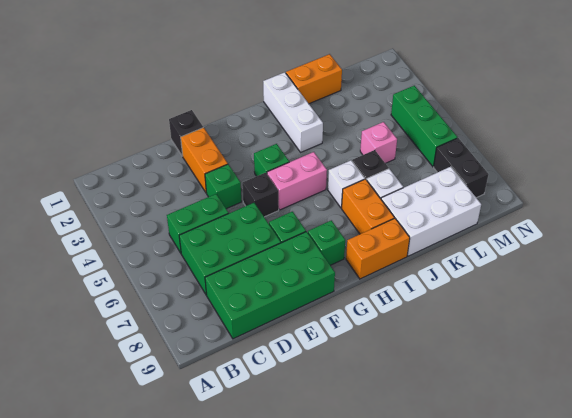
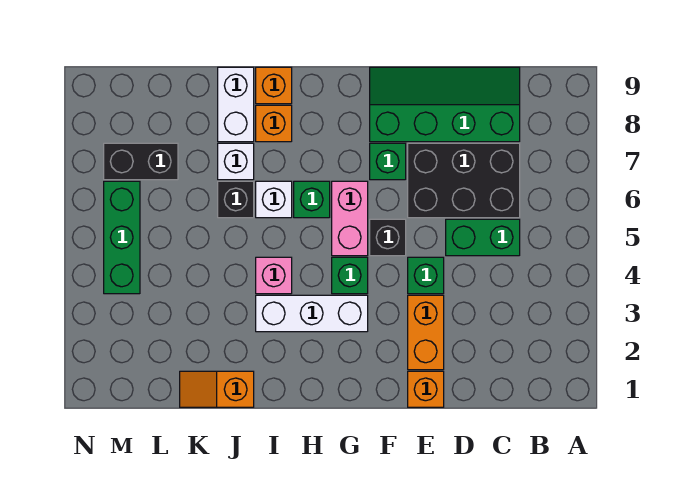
green 2x3 brick [179,203,281,295] -> black 2x3 brick [408,143,520,218]
green 2x4 brick [205,232,335,339] -> green 2x4 slope [370,67,520,142]
black 1x1 brick [169,110,203,156] -> orange 1x1 brick [408,371,444,407]
pink 1x2 brick [267,152,327,210] -> pink 1x2 brick turned to [332,181,368,256]
green 1x1 brick [308,220,345,265] -> green 1x1 brick moved to [294,181,330,218]
orange 1x2 brick [346,218,410,279] -> orange 1x1 brick [256,67,292,104]
white 1x3 brick [263,72,323,152] -> white 1x3 brick turned to [256,295,368,332]
orange 1x2 brick [342,179,394,234] -> orange 1x1 brick [256,105,292,142]
orange 1x2 brick [286,54,342,104] -> orange 1x2 slope [180,371,254,407]
white 2x3 brick [381,167,481,256] -> white 1x2 brick [218,67,254,142]
pink 1x1 brick [360,122,397,163] -> pink 1x1 brick moved to [256,257,292,294]
black 1x2 brick [434,138,489,198] -> black 1x2 brick turned to [104,143,178,180]

